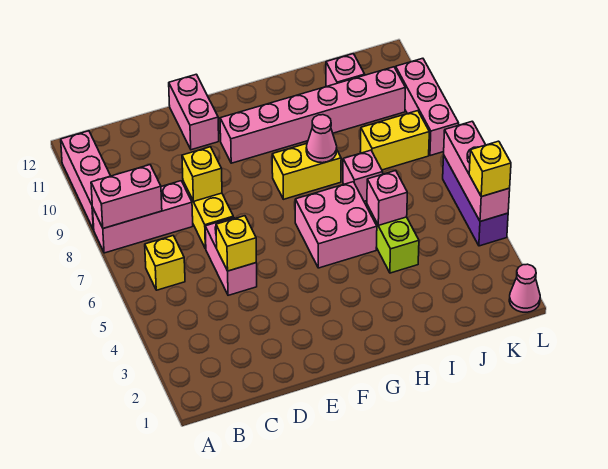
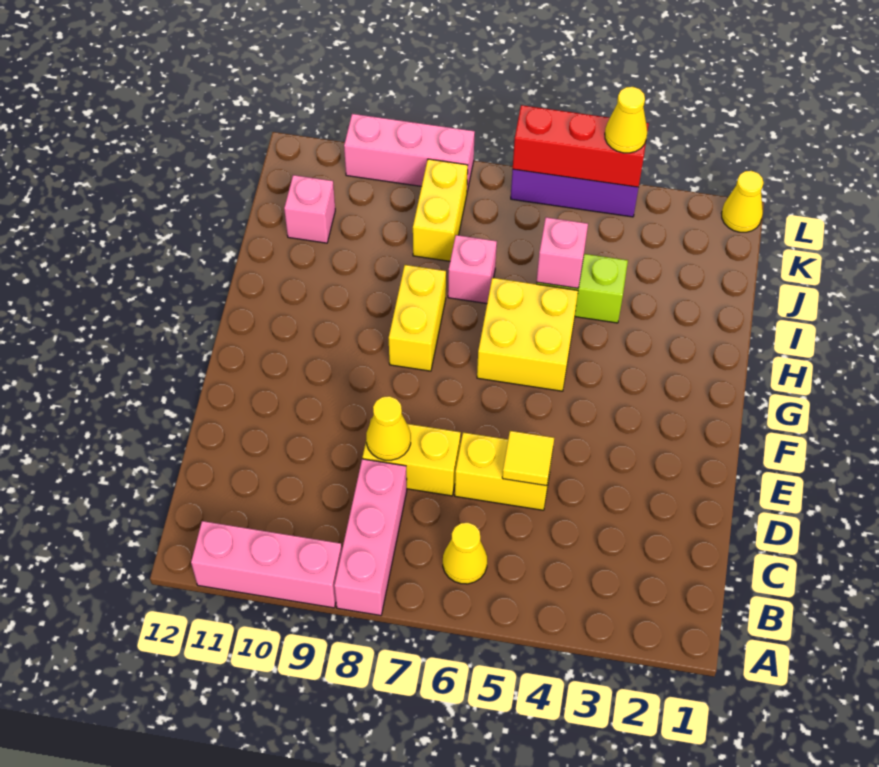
pink 1x2 brick [91,165,162,228] -> none
yellow 1x1 brick [145,236,185,290] -> yellow 1x1 cone [443,523,487,584]
pink 1x2 brick [205,217,257,295] -> yellow 1x2 brick [455,432,552,510]
yellow 1x1 brick [216,216,256,271] -> yellow 1x1 tile [502,431,554,486]
yellow 1x1 brick [182,147,222,201] -> yellow 1x1 cone [366,396,411,460]
pink 1x2 brick [169,74,219,150] -> none
pink 1x6 brick [220,67,405,163] -> none
pink 2x2 brick [295,182,377,268] -> yellow 2x2 brick [477,278,578,391]
pink 1x1 cone [306,115,337,163] -> none
pink 1x1 cone [509,264,540,312] -> yellow 1x1 cone [721,171,764,232]
pink 1x3 brick [444,121,510,222] -> red 1x3 brick [513,105,649,187]
yellow 1x1 brick [469,141,511,197] -> yellow 1x1 cone [605,87,647,153]

